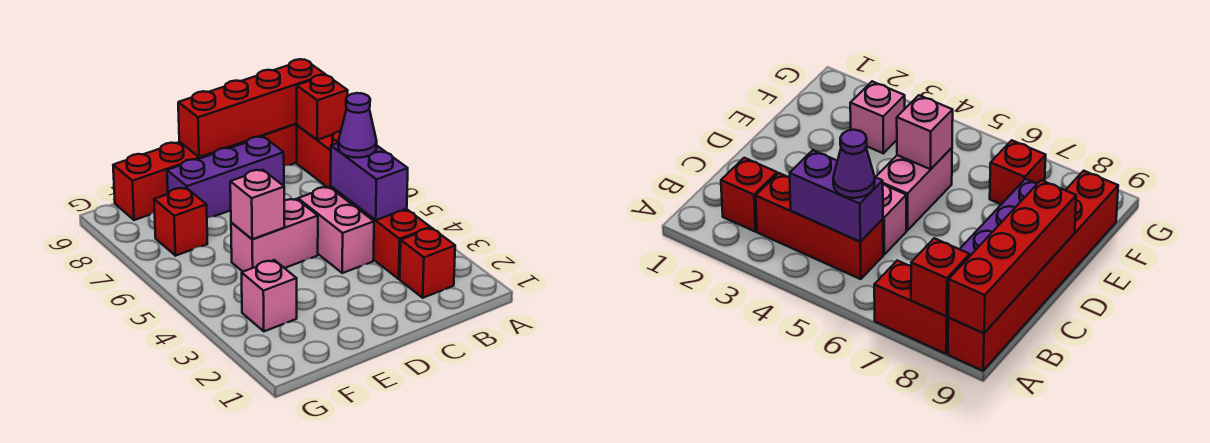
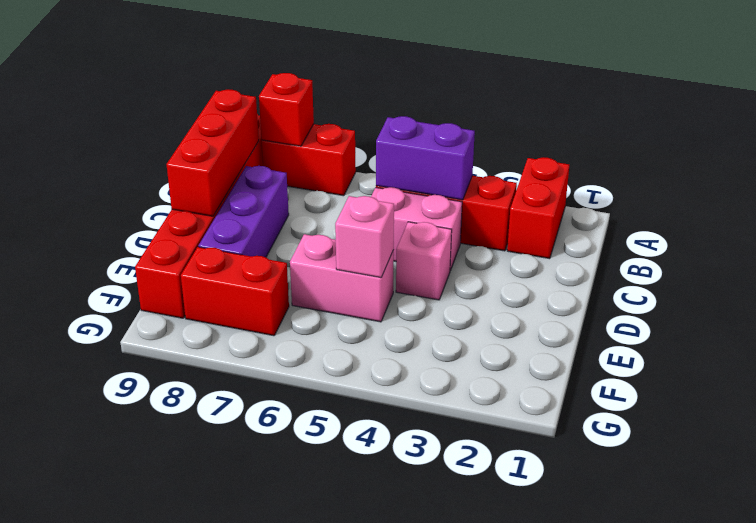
red 1x4 brick [178,59,326,157] -> red 1x3 brick [166,89,259,216]
red 1x1 brick [400,228,455,298] -> red 1x2 brick [507,157,569,259]
purple 1x1 cone [338,93,377,158] -> none
pink 1x2 brick [231,199,318,272] -> pink 1x2 brick turned to [290,234,394,322]
pink 1x1 brick [242,260,297,331] -> pink 1x1 brick moved to [396,222,452,300]
red 1x1 brick [154,188,207,256] -> red 1x2 brick [181,247,289,336]

